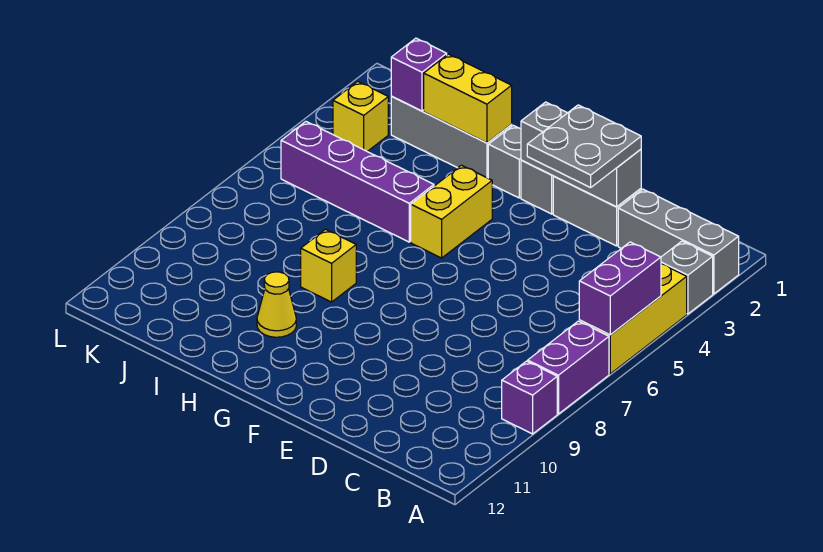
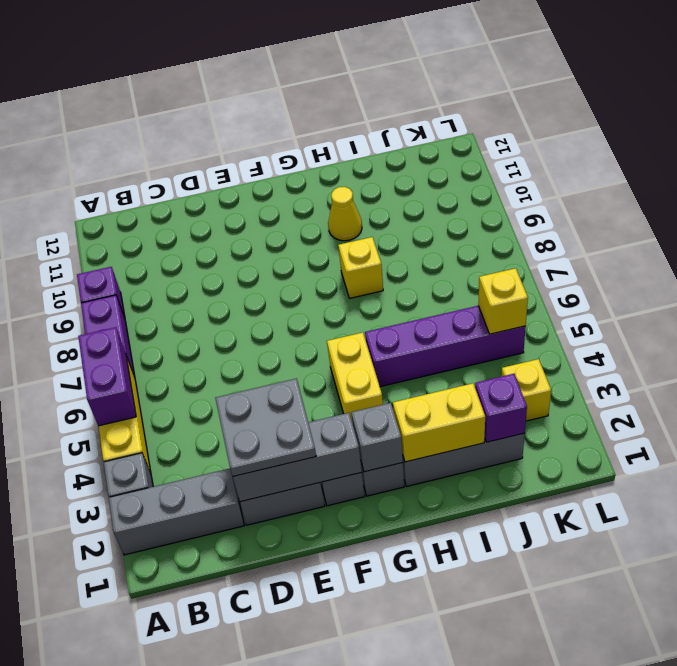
none -> grey 1x1 brick [351,403,403,472]
none -> yellow 1x1 brick [478,268,528,334]

